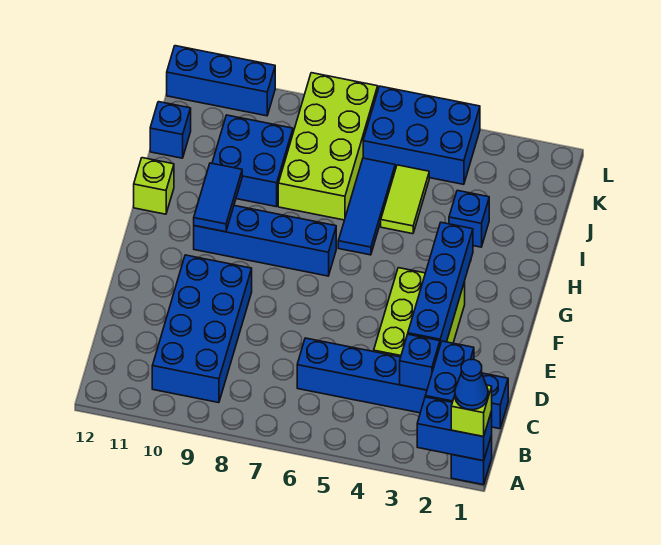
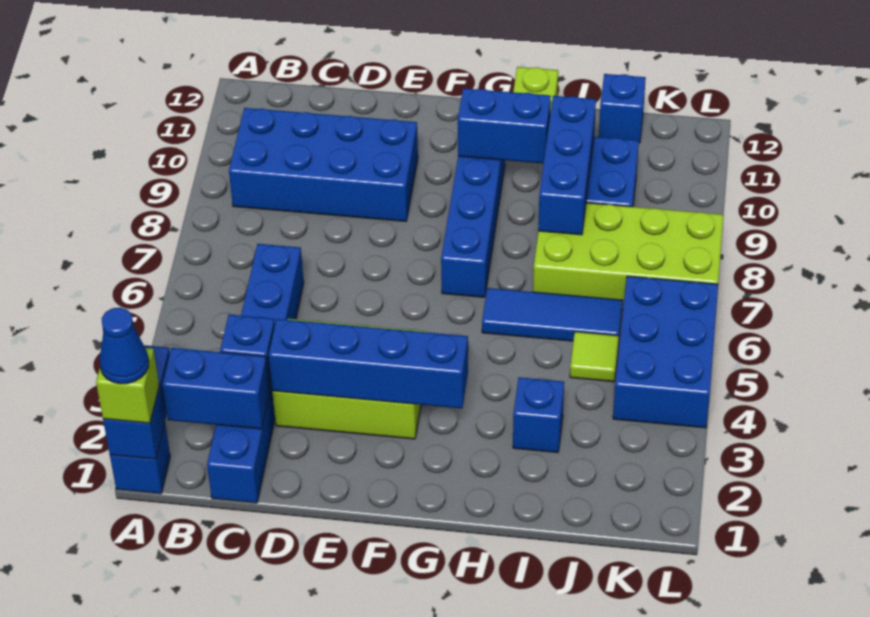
blue 1x2 tile [194,163,242,232] -> blue 1x2 brick [458,88,551,164]
lime 1x2 tile [381,165,429,234] -> lime 1x1 tile [570,332,619,382]
blue 1x3 brick [167,46,275,116] -> blue 1x3 brick moved to [538,96,596,235]

